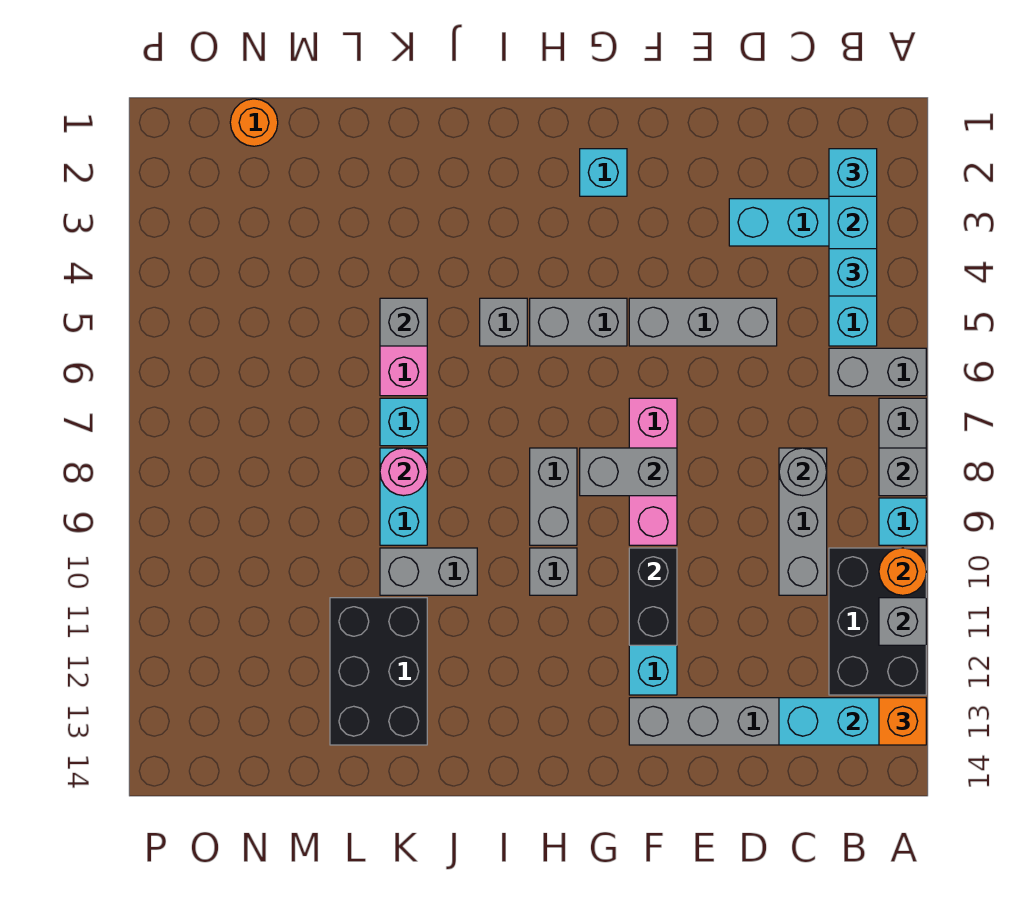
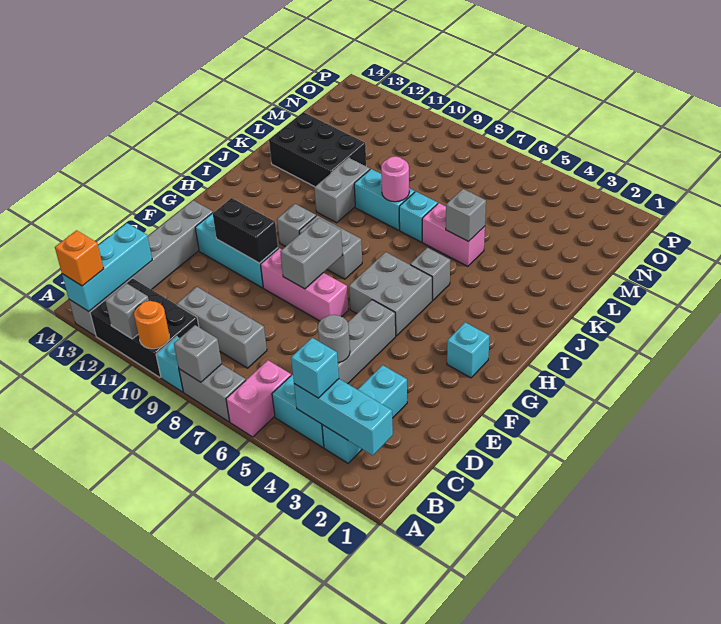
grey 1x2 brick [829,348,926,396] -> pink 1x2 brick [226,360,291,437]
cyan 1x1 brick [829,149,877,196] -> none
grey 1x1 round brick [779,448,827,496] -> grey 1x1 round brick moved to [318,315,350,363]
grey 1x2 brick [530,298,627,346] -> grey 2x2 brick [349,252,432,336]
orange 1x1 round brick [230,99,278,146] -> none

